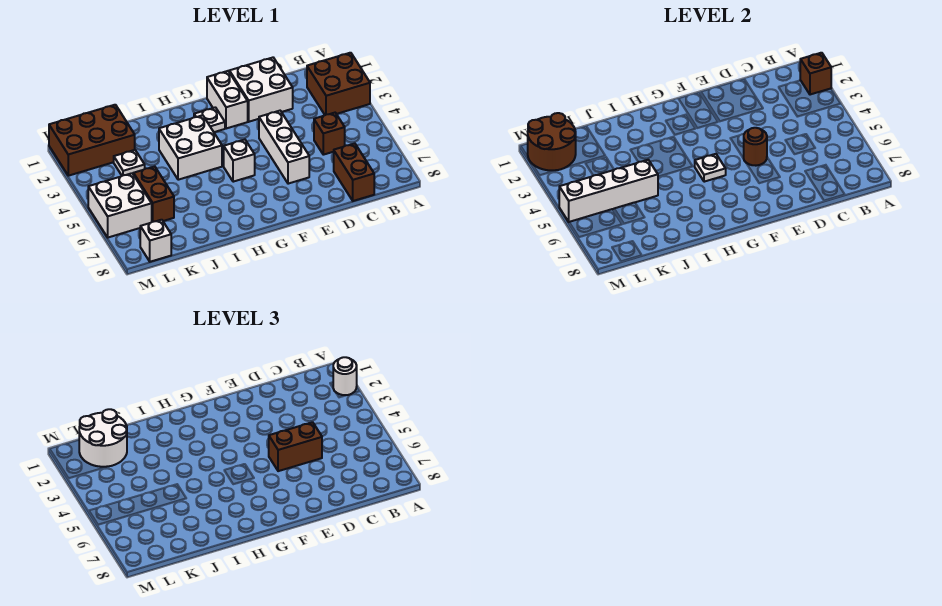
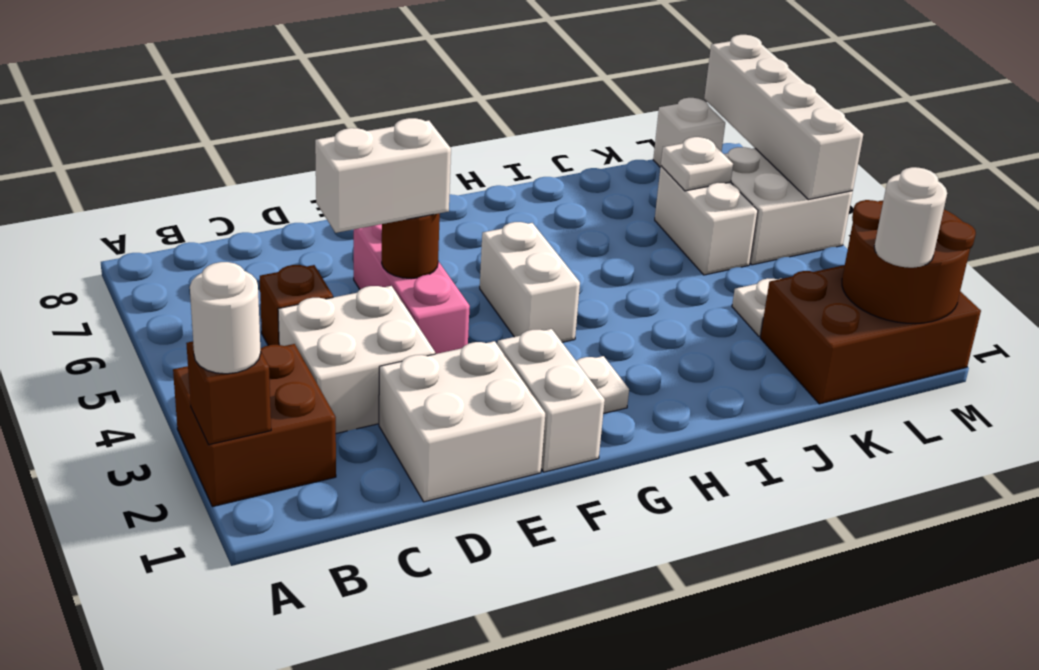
brown 1x2 brick [334,143,374,201] -> none
brown 1x2 brick [269,422,322,471] -> white 1x2 brick [315,118,451,233]
white 1x3 brick [259,111,309,184] -> pink 1x3 brick [354,224,470,354]
white 1x1 brick [224,140,255,182] -> white 1x2 brick [480,222,580,342]
white 1x1 plate [695,154,726,182] -> white 1x1 plate moved to [661,137,733,191]
white 2x2 brick [159,115,222,180] -> white 2x2 brick moved to [278,286,435,433]
white 1x4 brick [559,160,658,222] -> white 1x4 brick turned to [704,35,863,200]
white 2x2 round brick [79,409,127,467] -> white 1x1 round brick [874,167,947,268]
brown 1x2 brick [133,166,174,222] -> white 1x2 brick [655,166,758,275]

